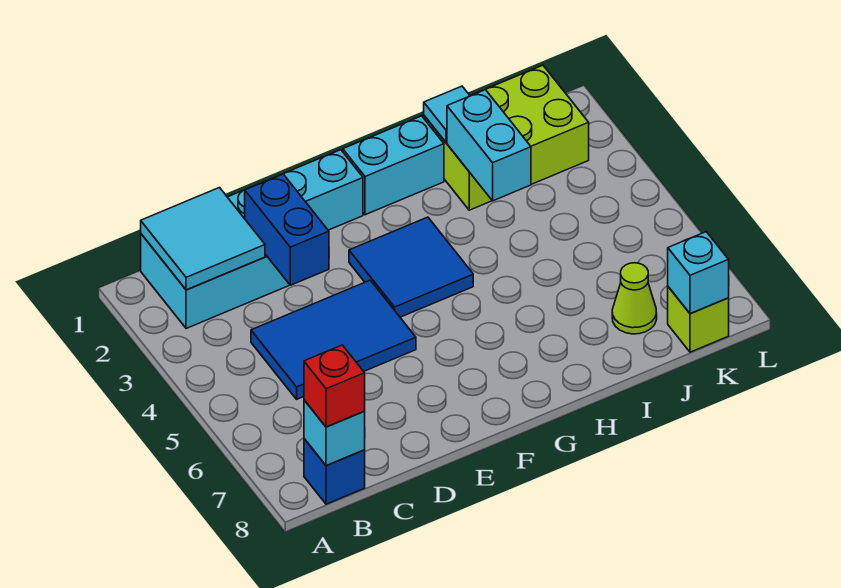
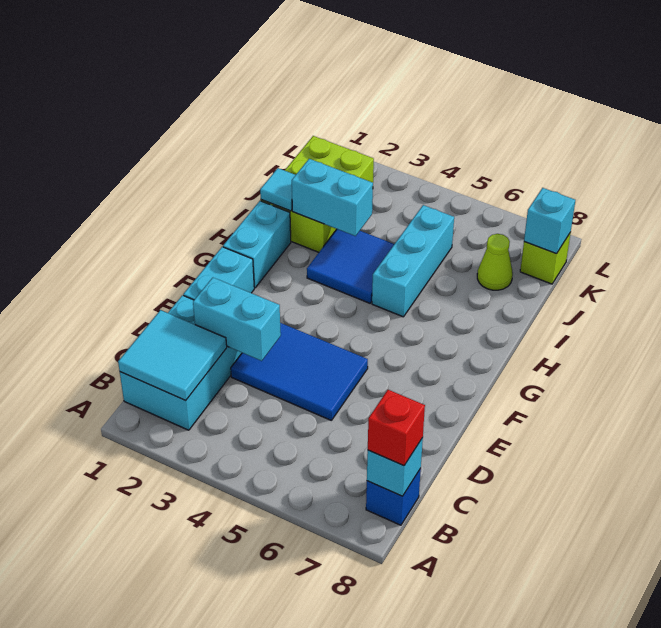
blue 2x3 tile [251,280,416,399] -> blue 2x3 tile turned to [231,323,368,420]
blue 1x2 brick [245,174,329,285] -> cyan 1x2 brick [193,278,281,361]
blue 2x2 tile [349,217,473,317] -> blue 2x2 tile moved to [307,229,394,303]
none -> cyan 1x3 brick [372,205,454,317]

